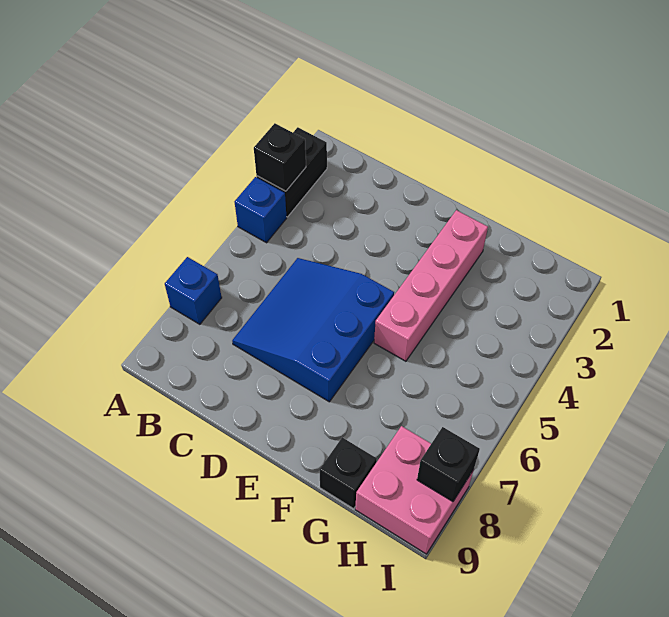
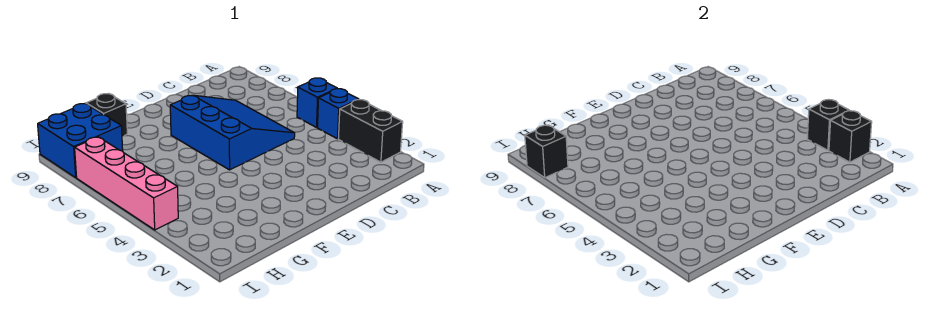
none -> black 1x1 brick [829,111,872,162]
blue 1x1 brick [165,257,222,324] -> blue 1x1 brick moved to [297,78,337,127]
pink 1x4 brick [374,210,488,361] -> pink 1x4 brick moved to [75,137,178,230]
pink 2x2 brick [355,426,474,554] -> blue 2x2 brick [38,104,123,178]

